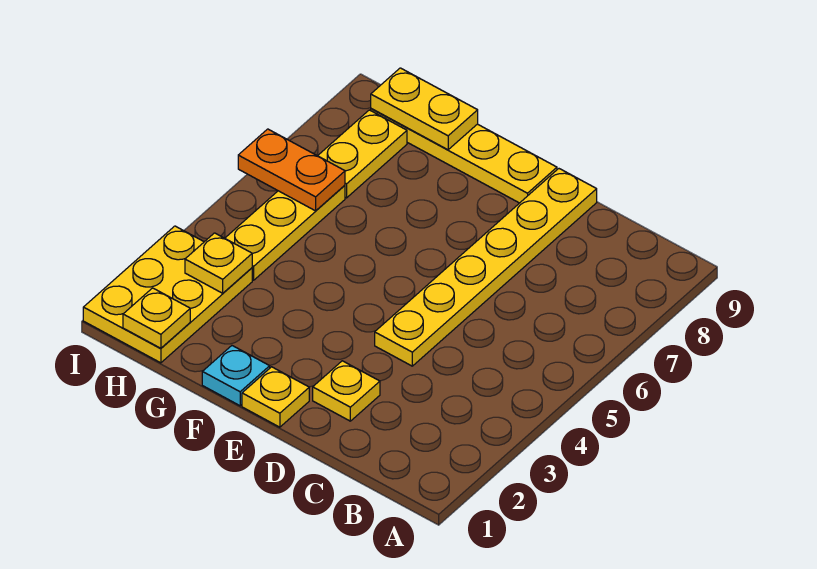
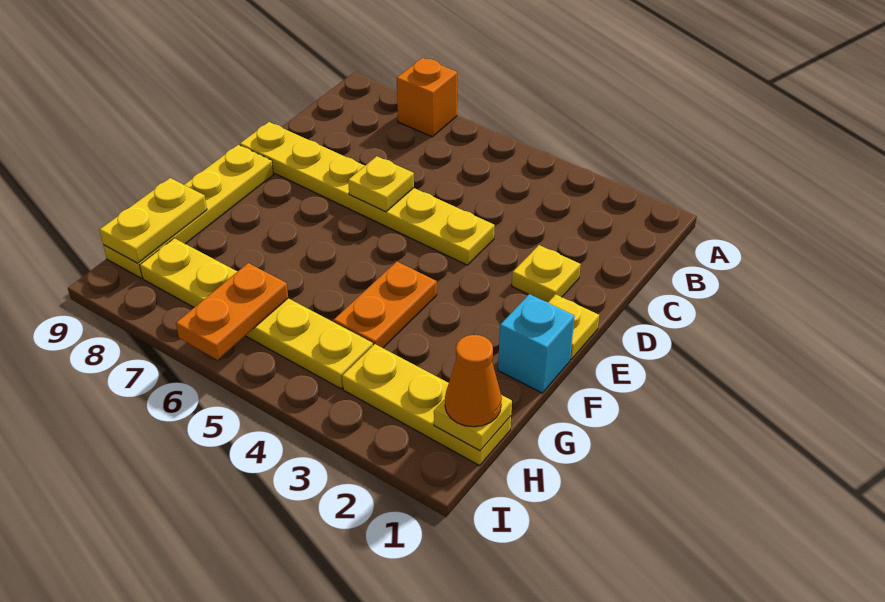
none -> orange 1x1 brick [397,58,457,137]
cyan 1x1 plate [202,346,270,406] -> cyan 1x1 brick [498,294,575,393]
none -> orange 1x2 plate [334,261,437,348]
yellow 2x3 plate [83,226,252,363] -> yellow 1x3 plate [342,344,511,465]
none -> orange 1x1 cone [445,335,502,427]
yellow 1x1 plate [185,233,252,293] -> yellow 1x1 plate moved to [348,156,414,212]

